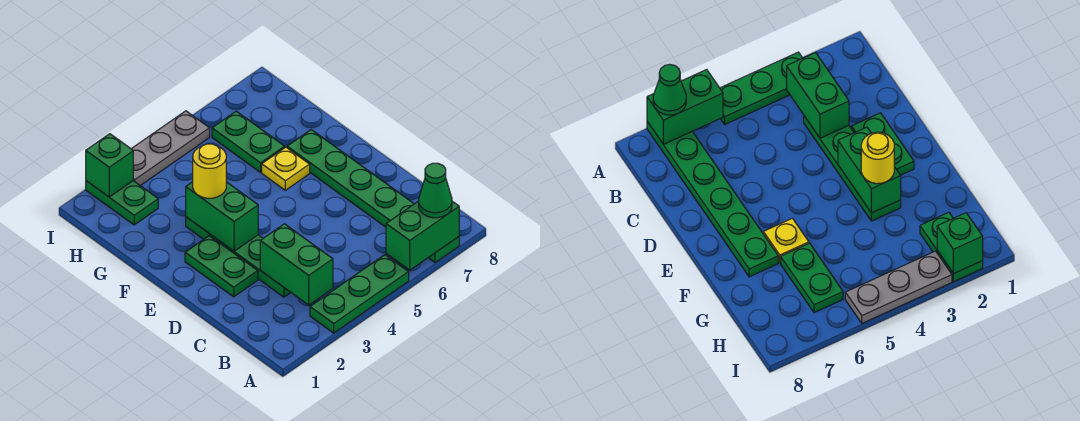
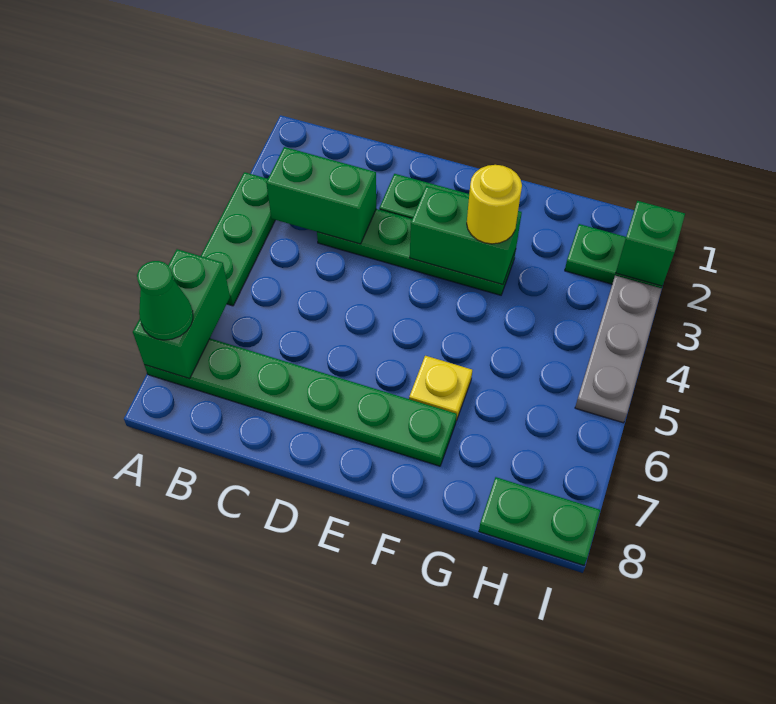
green 1x2 plate [212,111,285,172] -> green 1x2 plate moved to [479,477,600,565]

